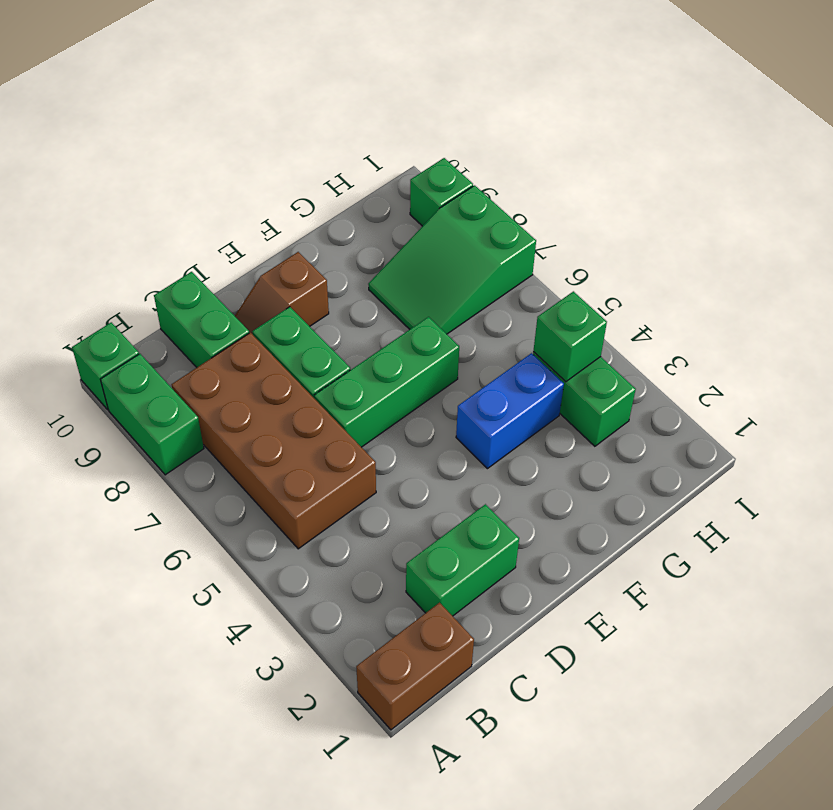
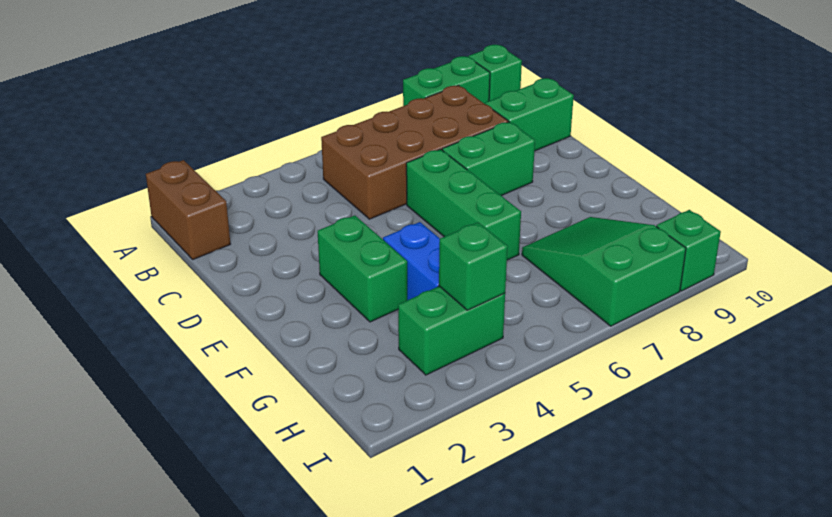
green 1x2 brick [406,504,519,616] -> green 1x2 brick moved to [318,215,407,322]
brown 1x2 slope [235,252,329,334] -> none

